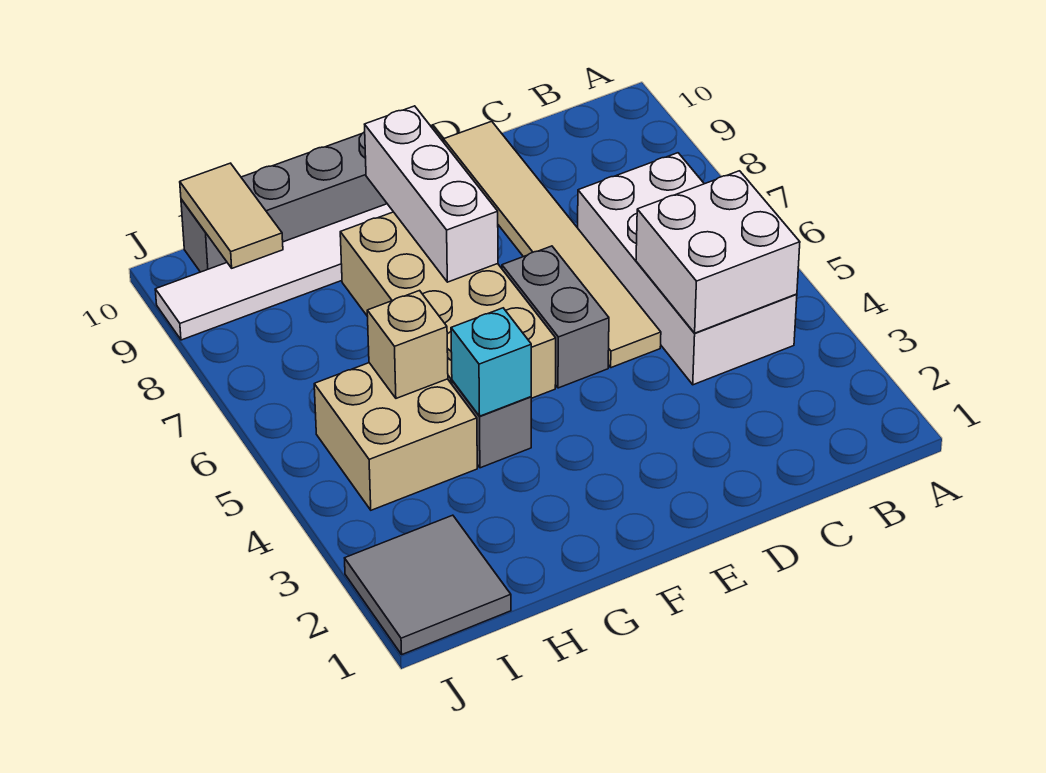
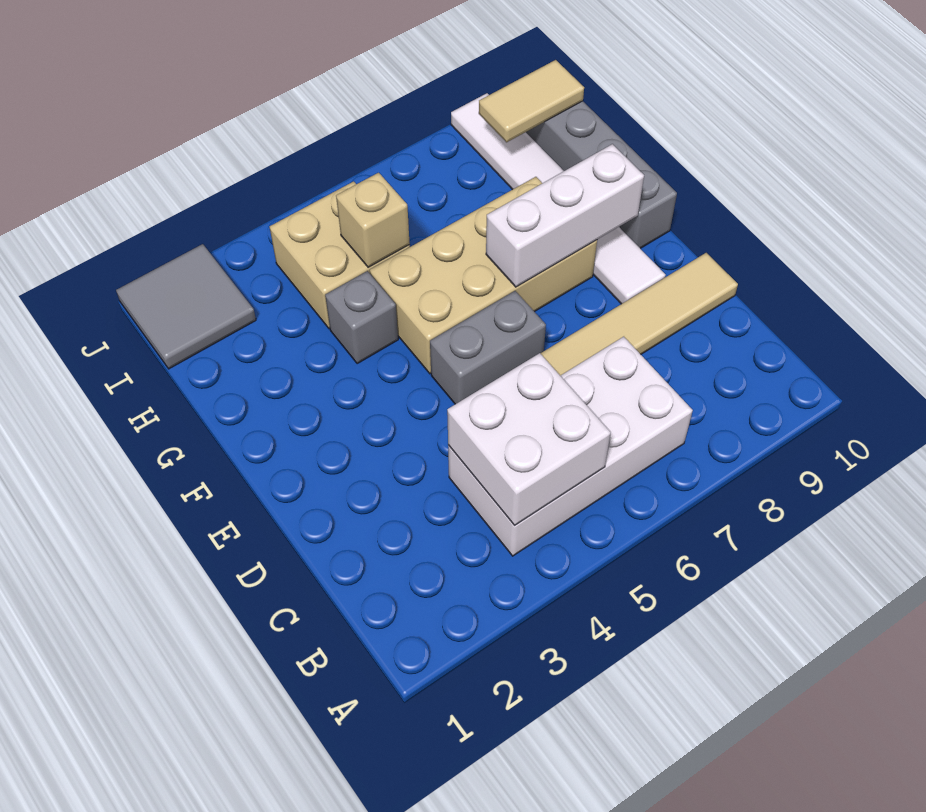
cyan 1x1 brick [451,308,531,416] -> none

